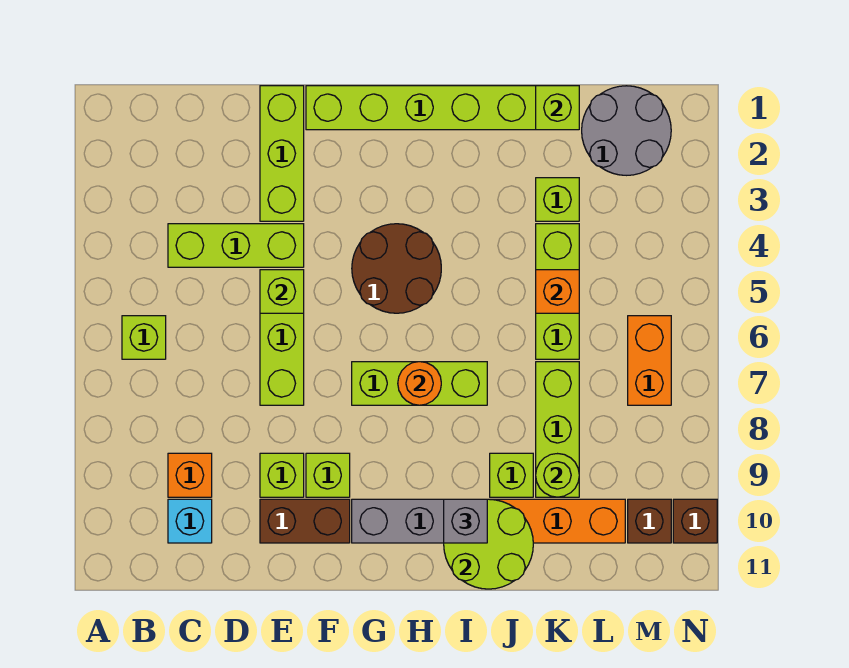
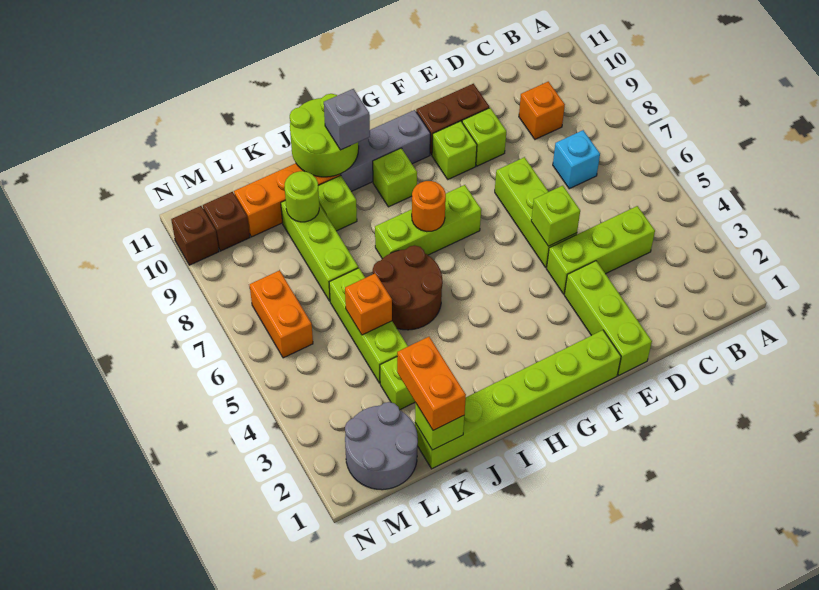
lime 1x1 brick [122,316,166,359] -> lime 1x1 brick moved to [373,148,417,207]
cyan 1x1 brick [168,499,212,543] -> cyan 1x1 brick moved to [553,130,600,189]
brown 2x2 round brick [352,224,441,313] -> brown 2x2 round brick moved to [373,245,443,330]
none -> orange 1x2 brick [397,337,466,430]

